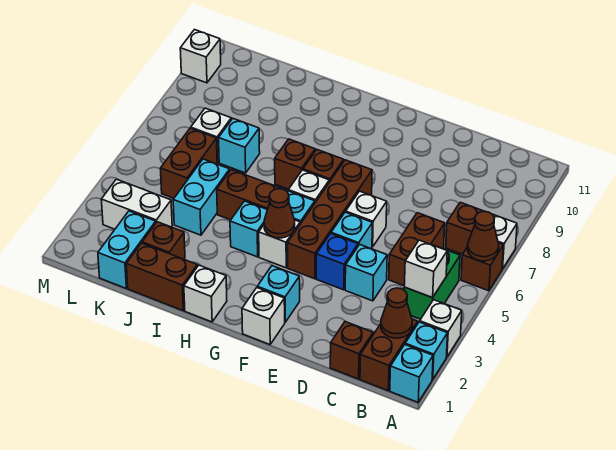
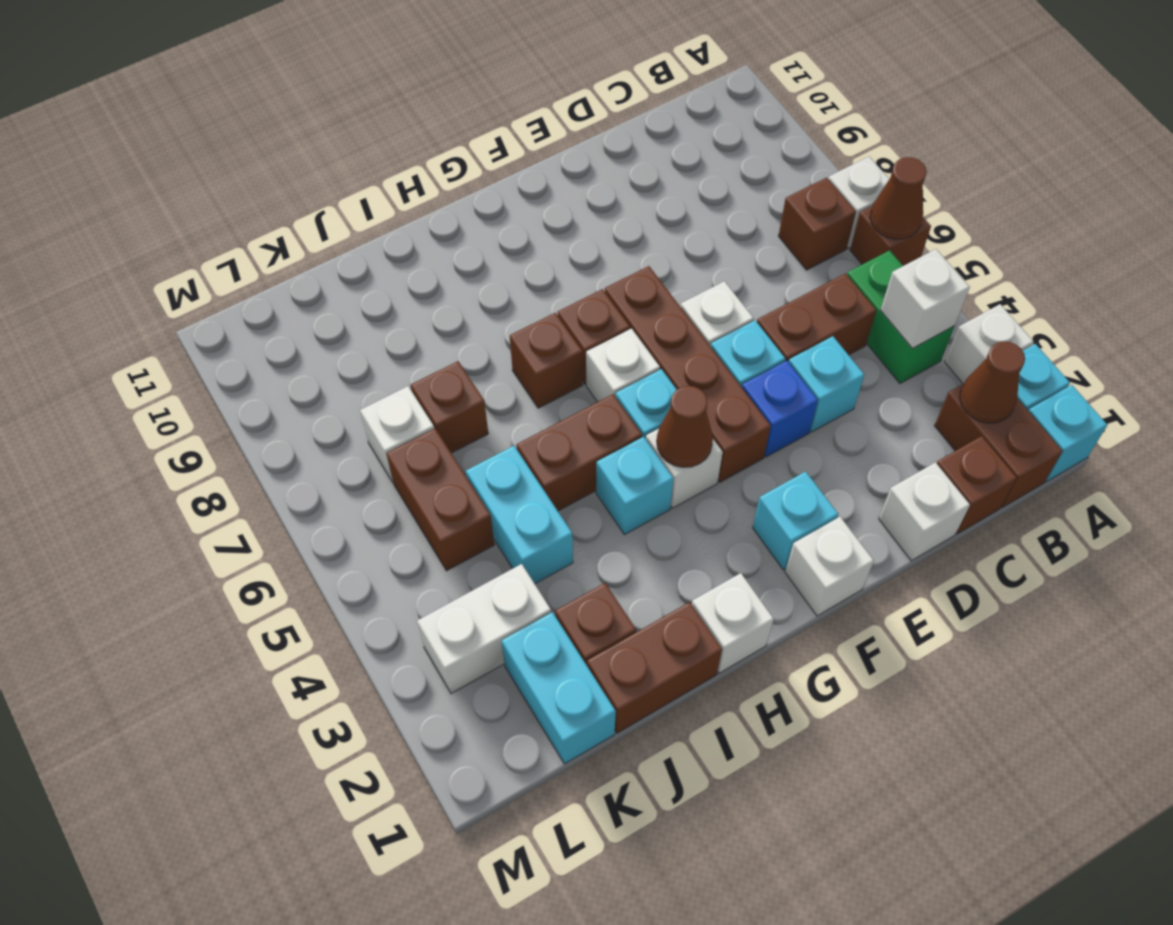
brown 1x2 brick [389,213,445,286] -> brown 1x2 brick turned to [757,273,876,362]
cyan 1x1 brick [219,119,260,173] -> brown 1x1 brick [411,361,488,453]
white 1x1 brick [180,30,221,83] -> white 1x1 brick moved to [879,462,970,561]

